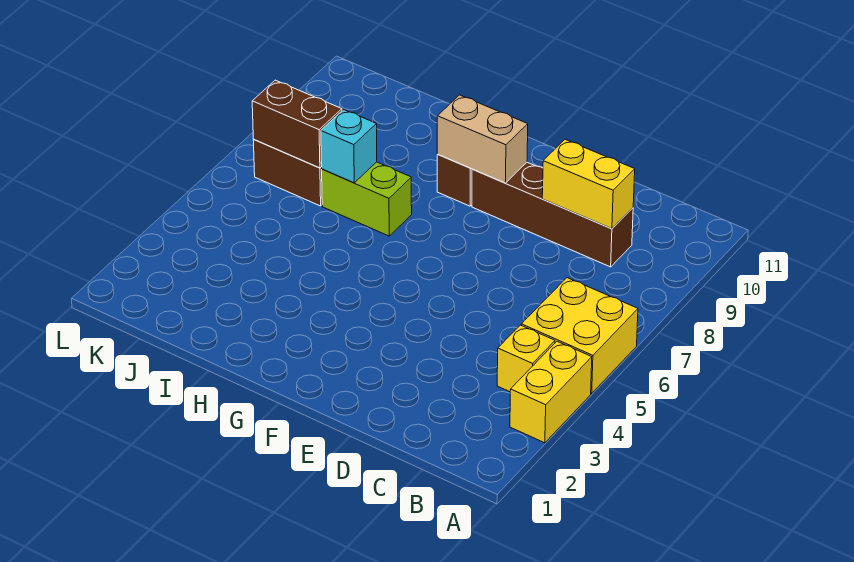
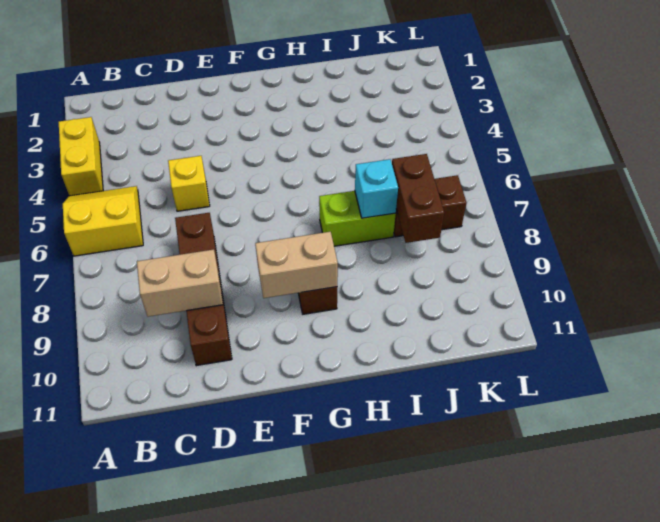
yellow 2x2 brick [521,278,638,393] -> yellow 2x2 slope [63,186,143,256]
yellow 1x1 brick [497,325,555,392] -> yellow 1x1 brick moved to [168,156,210,211]
brown 1x4 brick [472,162,633,267] -> brown 1x4 brick turned to [175,213,232,366]
yellow 1x2 brick [542,140,635,229] -> tan 1x2 brick [137,249,223,317]
brown 1x2 brick [252,80,342,168] -> brown 1x2 brick turned to [392,154,444,243]

